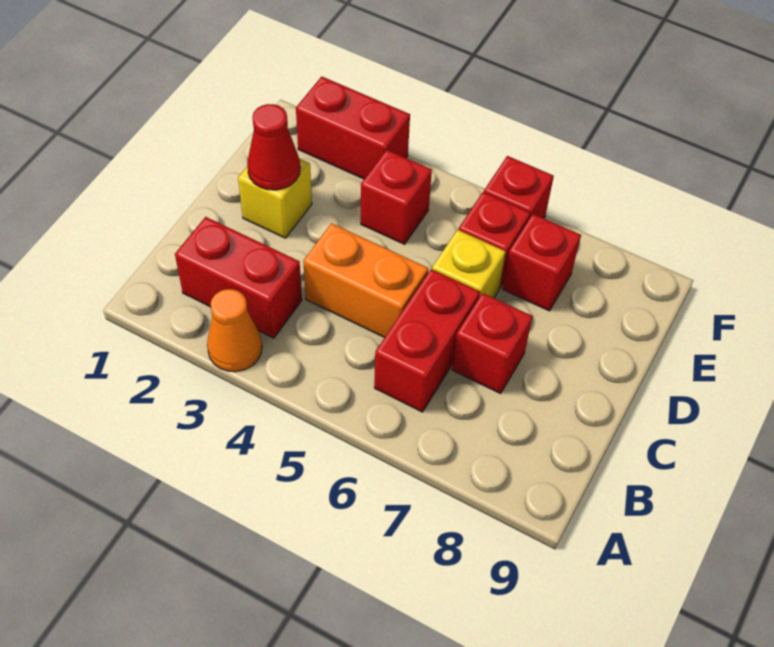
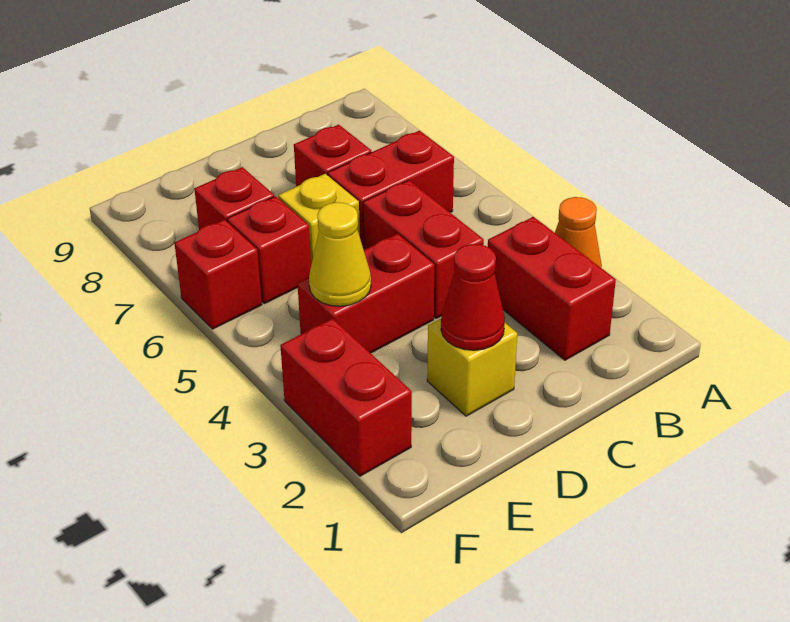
orange 1x2 brick [303,223,428,338] -> red 1x2 brick [363,180,484,319]
red 1x1 brick [361,150,432,244] -> red 1x2 brick [297,234,434,353]
none -> yellow 1x1 cone [309,202,371,306]

